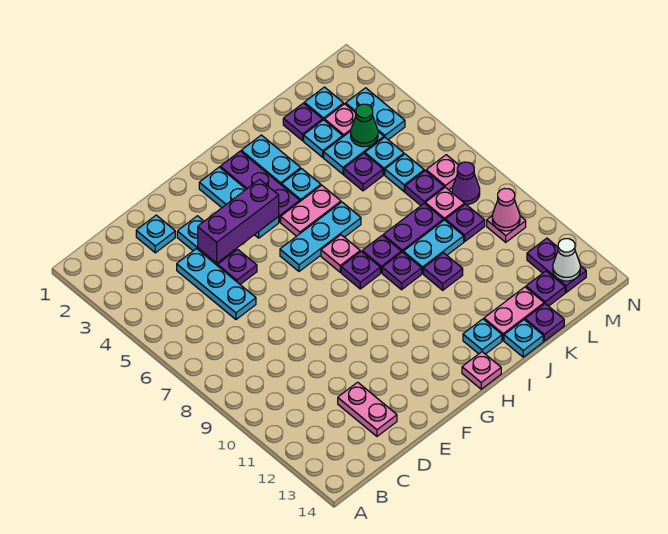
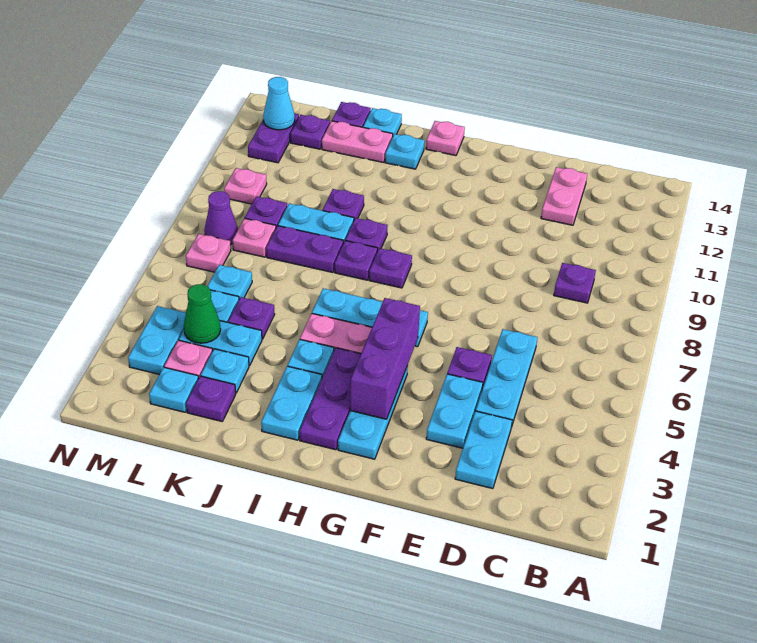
cyan 1x1 plate [136,215,175,253] -> cyan 1x2 plate [455,411,512,489]
purple 1x3 brick [198,179,279,263] -> purple 1x3 brick turned to [350,298,420,419]
pink 1x1 plate [321,235,360,272] -> none
purple 1x1 plate [405,171,444,205] -> purple 1x1 plate moved to [554,263,596,303]
pink 1x1 cone [492,188,520,231] -> none
white 1x1 cone [553,239,580,281] -> cyan 1x1 cone [263,77,295,130]

